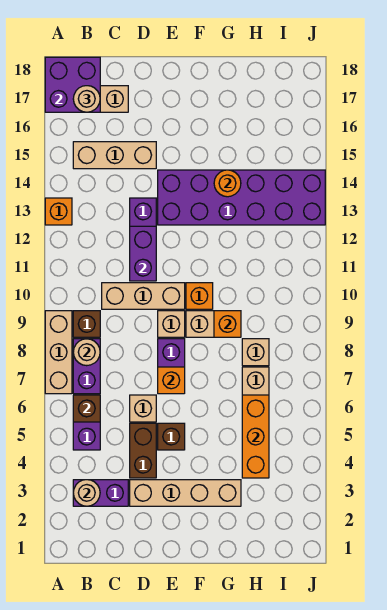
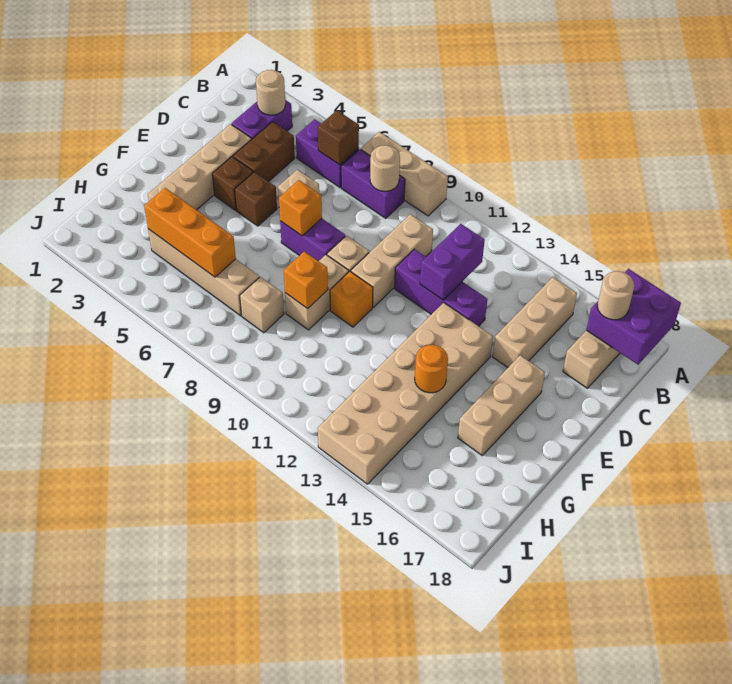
orange 1x1 brick [45,198,72,225] -> none
brown 1x1 brick [73,311,100,337] -> brown 1x1 brick moved to [212,157,253,210]
brown 1x2 brick [130,423,156,478] -> brown 1x2 brick turned to [233,122,295,182]
purple 1x2 brick [130,226,156,281] -> purple 1x2 brick turned to [420,224,485,300]
purple 2x6 brick [158,170,325,225] -> tan 2x6 brick [318,303,493,484]
none -> tan 1x3 brick [458,355,545,455]

